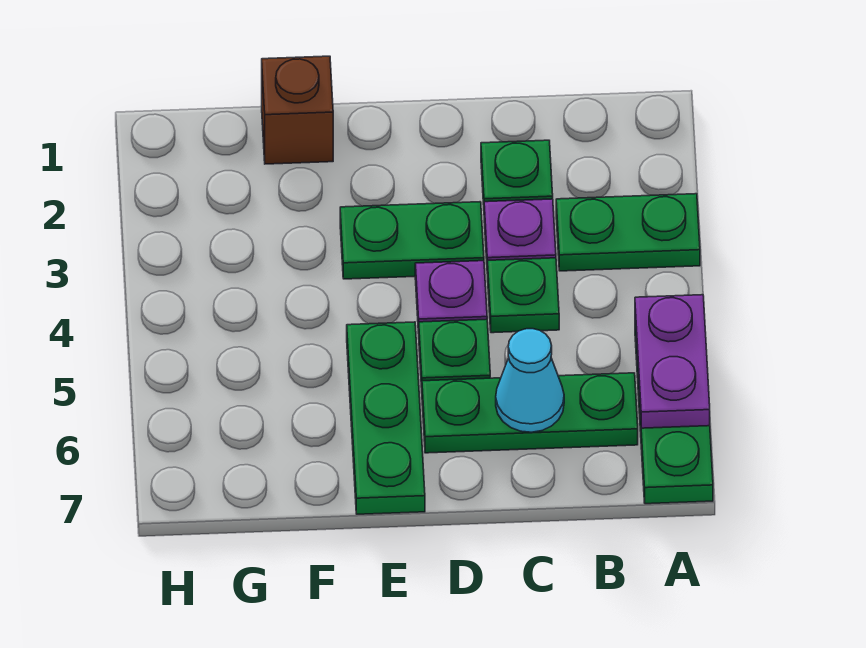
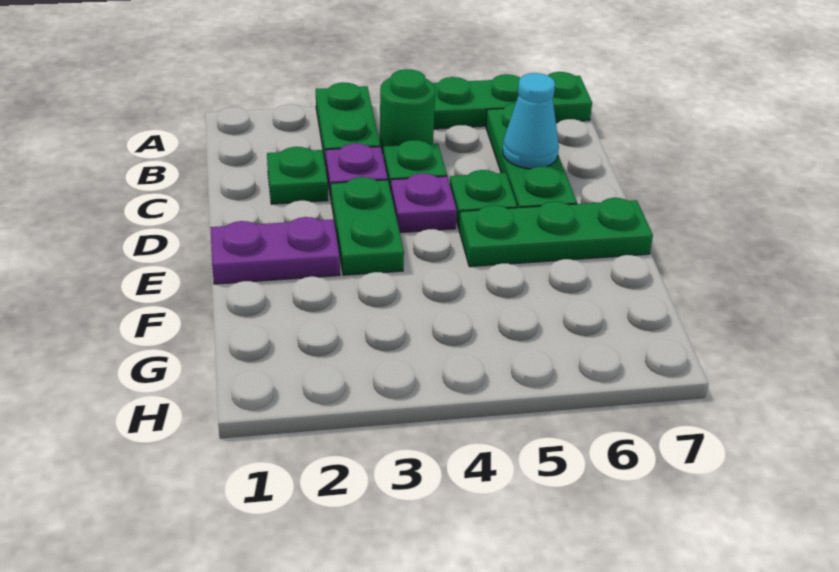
purple 1x2 plate [635,295,710,428] -> purple 1x2 plate moved to [210,217,340,284]
none -> green 1x1 round brick [380,69,435,153]
brown 1x1 brick [262,56,333,164] -> none

